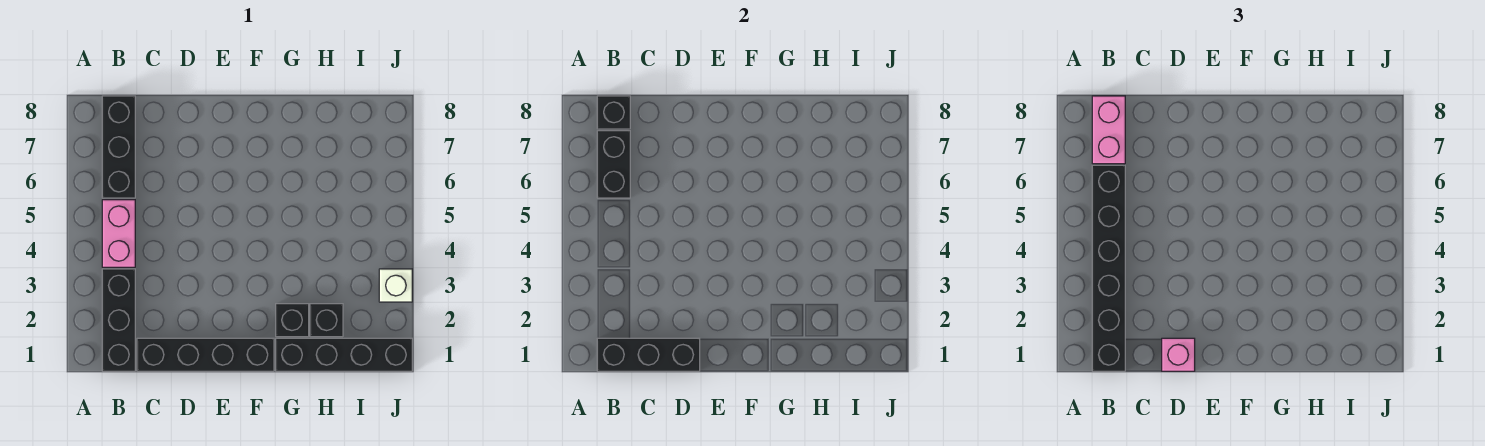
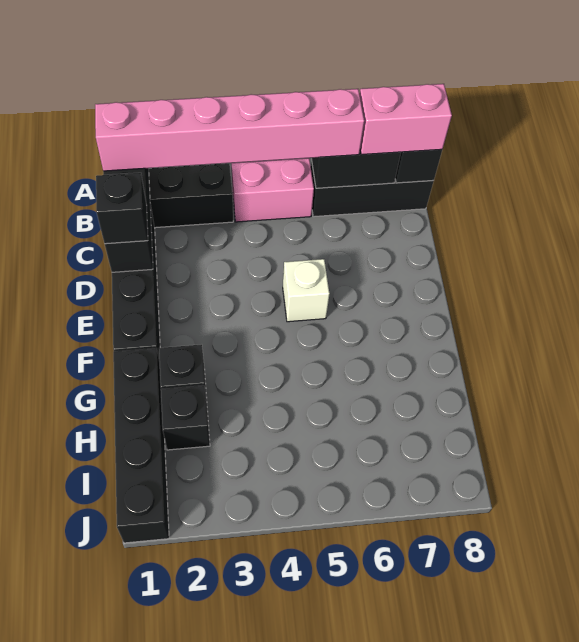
black 1x6 brick [1092,165,1125,371] -> pink 1x6 brick [95,89,364,171]
pink 1x1 brick [1162,338,1195,371] -> black 1x1 brick [96,173,148,244]
white 1x1 brick [379,269,412,302] -> white 1x1 brick moved to [283,259,329,322]

